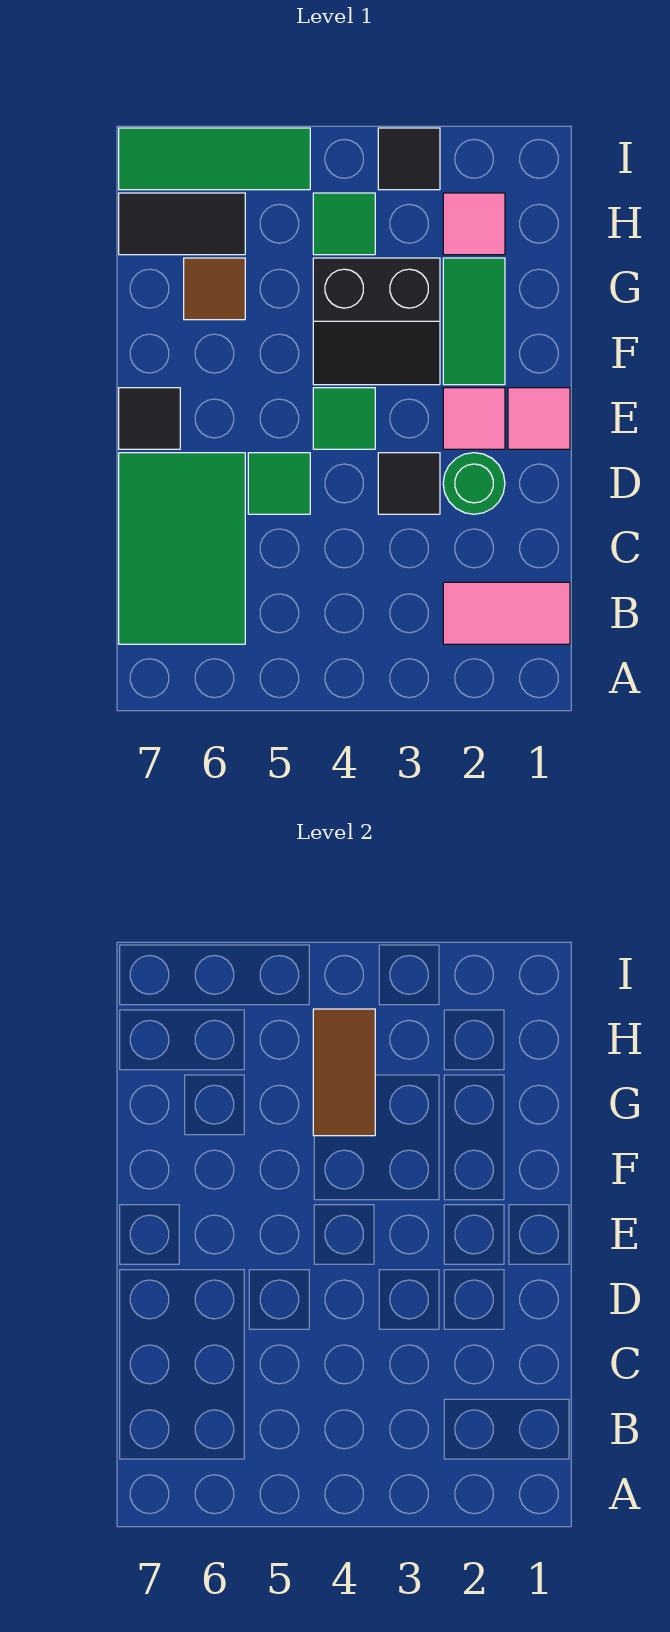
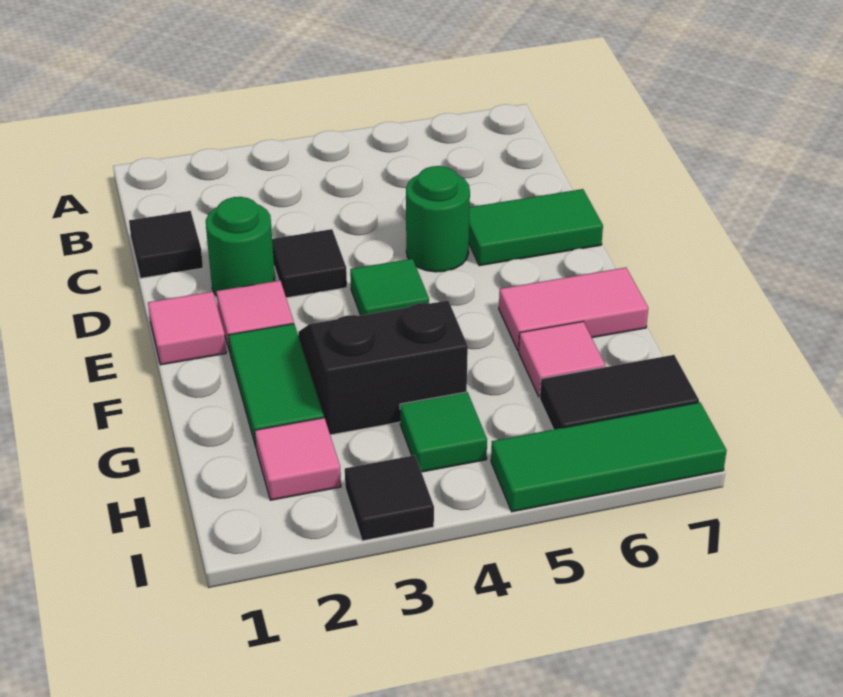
pink 1x2 tile [443,582,570,644] -> pink 1x2 tile moved to [499,268,648,351]
green 2x3 tile [119,453,245,644] -> green 1x2 tile [469,189,603,266]
green 1x1 tile [248,453,310,514] -> green 1x1 round brick [406,166,470,272]
black 1x1 tile [119,388,180,449] -> black 1x1 tile moved to [129,211,203,278]
brown 1x2 tile [313,1009,375,1136] -> none
brown 1x1 tile [184,258,245,320] -> pink 1x1 tile [519,322,605,397]

